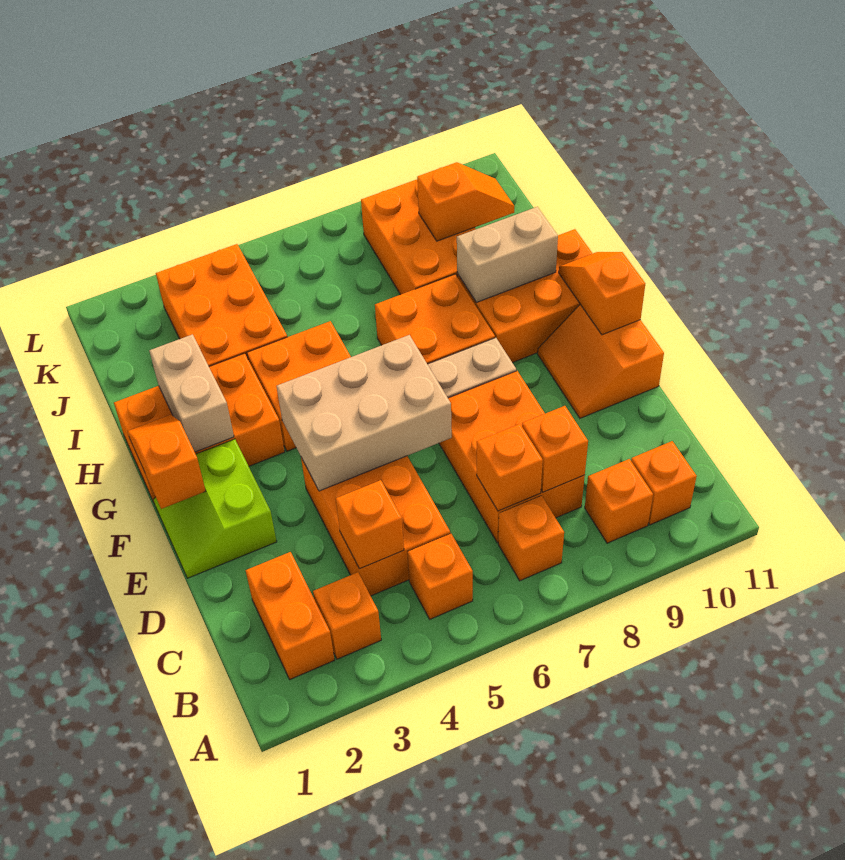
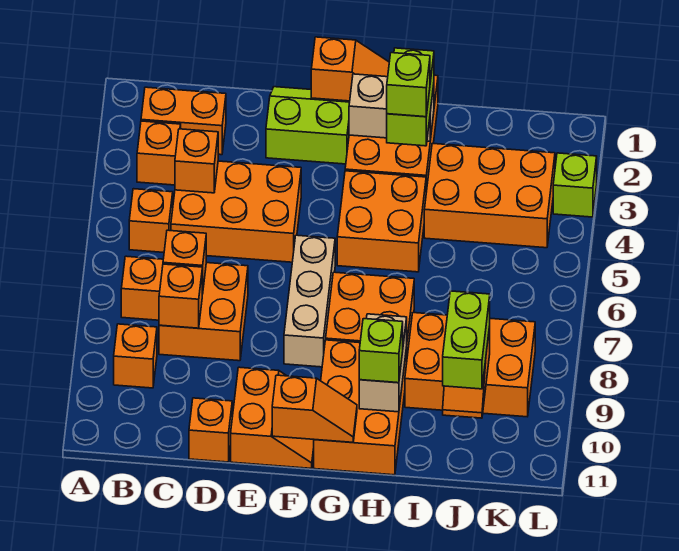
orange 1x1 brick [631,441,697,525] -> orange 1x1 brick moved to [189,398,232,462]
orange 2x3 brick [439,371,585,543] -> orange 2x2 brick [159,263,248,361]
tan 2x3 brick [277,335,452,491] -> none
orange 2x2 slope [538,305,664,418] -> orange 2x2 slope turned to [231,367,314,468]
none -> lime 1x2 brick [387,48,434,146]
none -> lime 1x1 brick [387,53,430,117]
none -> lime 1x1 brick [359,319,403,383]
none -> lime 1x2 brick [443,291,490,389]
none -> lime 1x1 brick [553,153,597,217]

